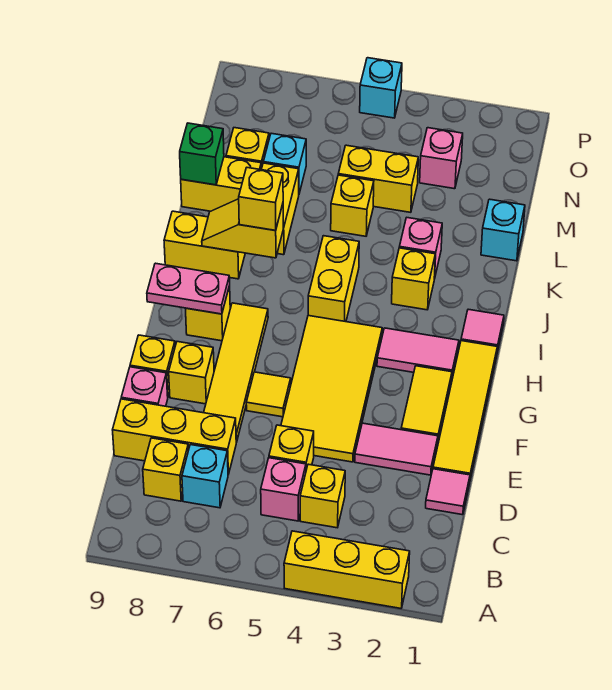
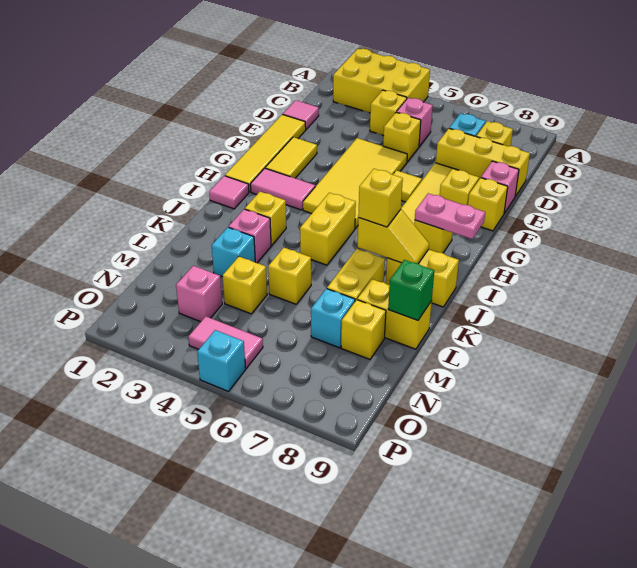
yellow 1x3 brick [284,531,410,608] -> yellow 2x3 brick [333,49,430,113]
pink 1x2 tile [355,423,438,475] -> pink 1x2 tile moved to [188,316,263,368]
cyan 1x1 brick [481,199,525,261] -> cyan 1x1 brick moved to [212,227,255,277]
yellow 1x2 brick [338,145,418,212] -> yellow 1x1 brick [223,257,267,314]

